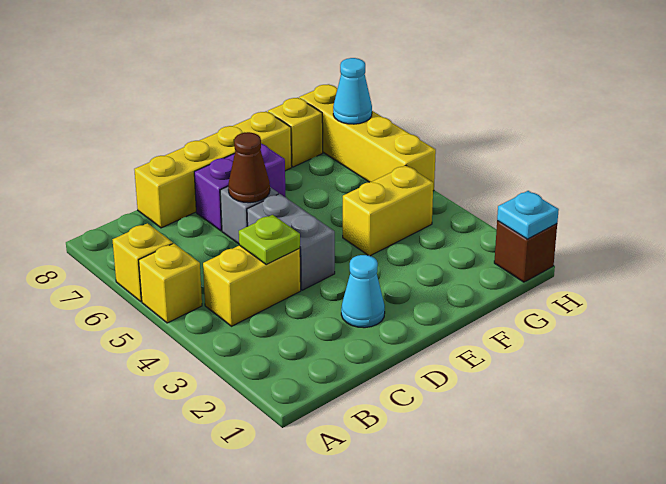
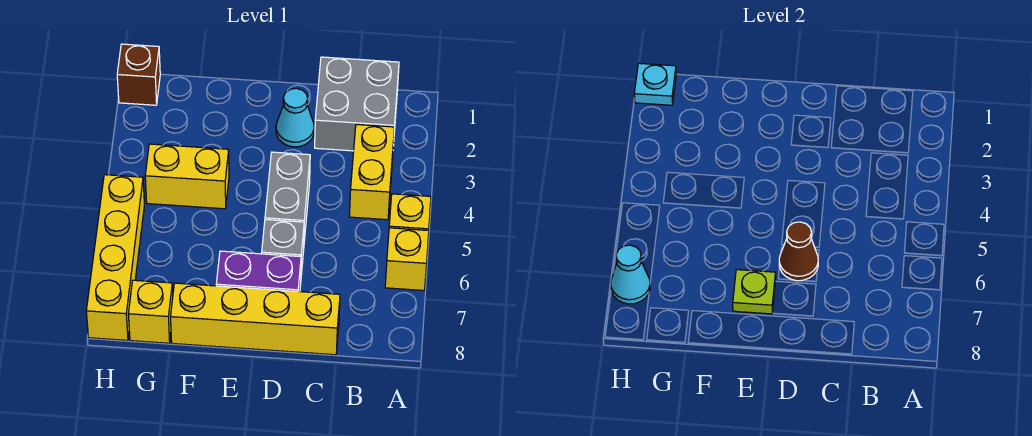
none -> grey 2x2 brick [315,57,399,151]
yellow 1x2 brick [203,245,301,326] -> yellow 1x2 brick turned to [349,125,394,220]
lime 1x1 plate [239,215,300,265] -> lime 1x1 plate moved to [733,270,776,314]

